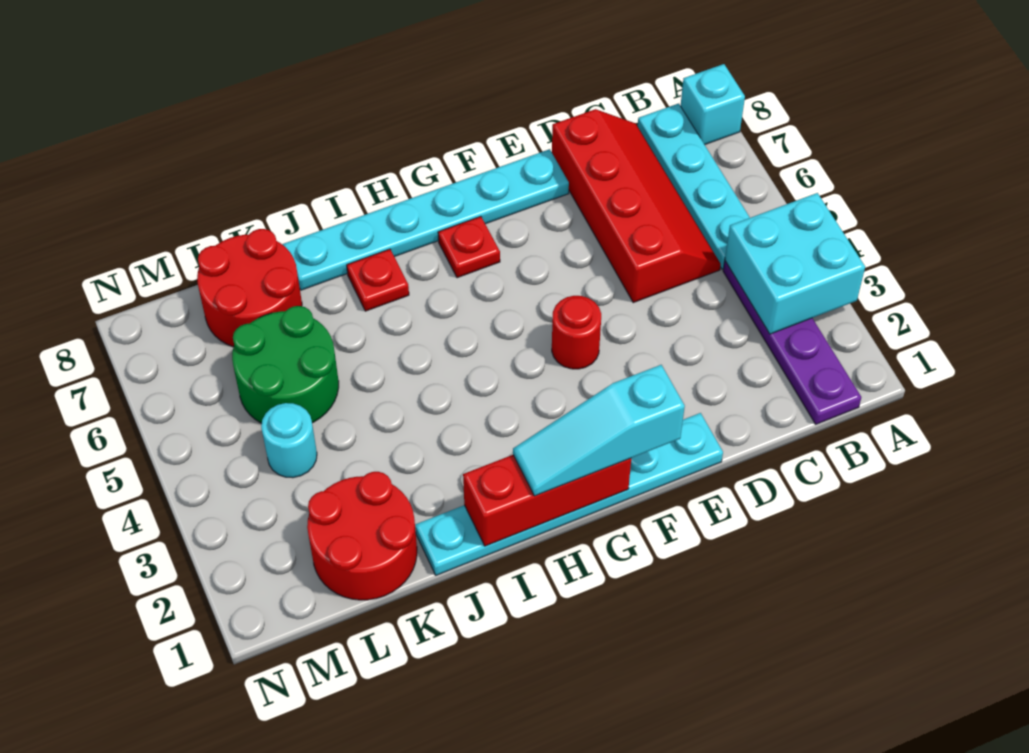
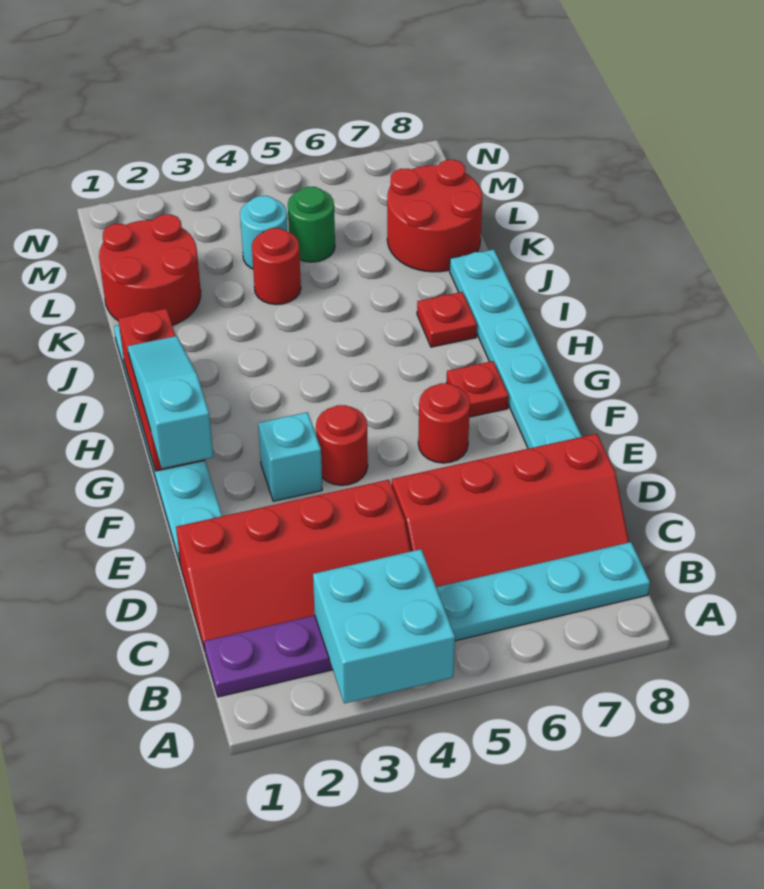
cyan 1x1 brick [681,64,745,145] -> cyan 1x1 brick moved to [258,412,322,501]
none -> red 2x4 slope [176,480,411,650]
none -> red 1x1 round brick [418,383,470,463]
none -> red 1x1 round brick [252,228,301,305]
green 2x2 round brick [232,306,339,423] -> green 1x1 round brick [288,187,335,262]

